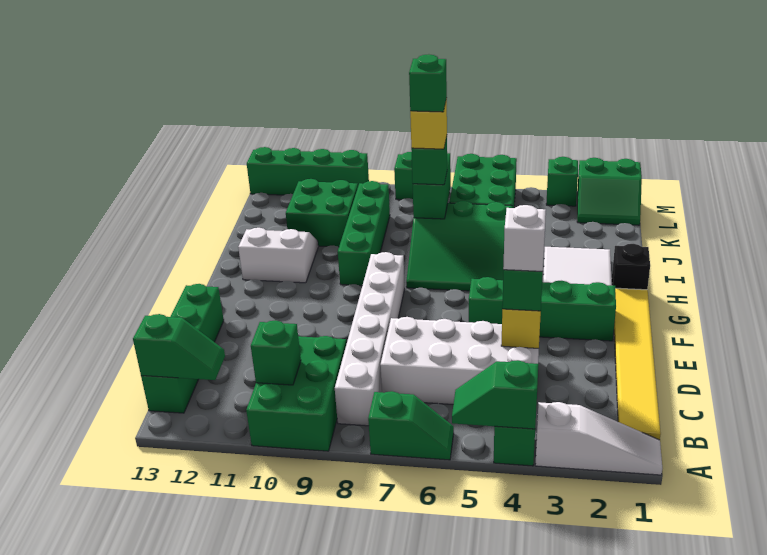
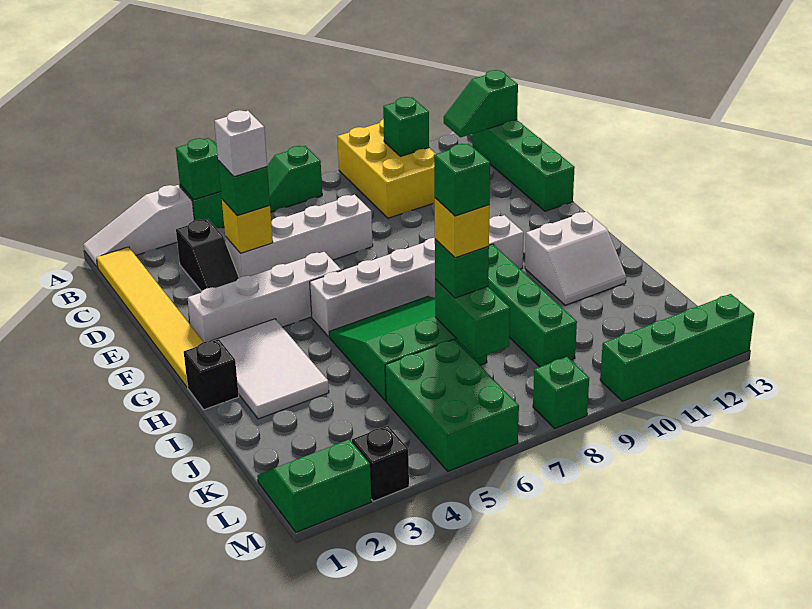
green 2x3 brick [246,336,346,451] -> yellow 2x3 brick [337,119,436,218]
white 1x6 brick [335,252,405,426] -> white 1x6 brick turned to [310,215,524,337]
none -> black 1x2 slope [176,219,239,291]
white 2x4 brick [380,317,539,404] -> white 1x4 brick [225,195,373,278]
green 1x4 brick [469,277,616,341] -> white 1x4 brick [188,252,341,342]
green 2x2 brick [286,179,358,247] -> none
green 1x1 brick [546,157,578,206] -> black 1x1 brick [352,426,409,501]

